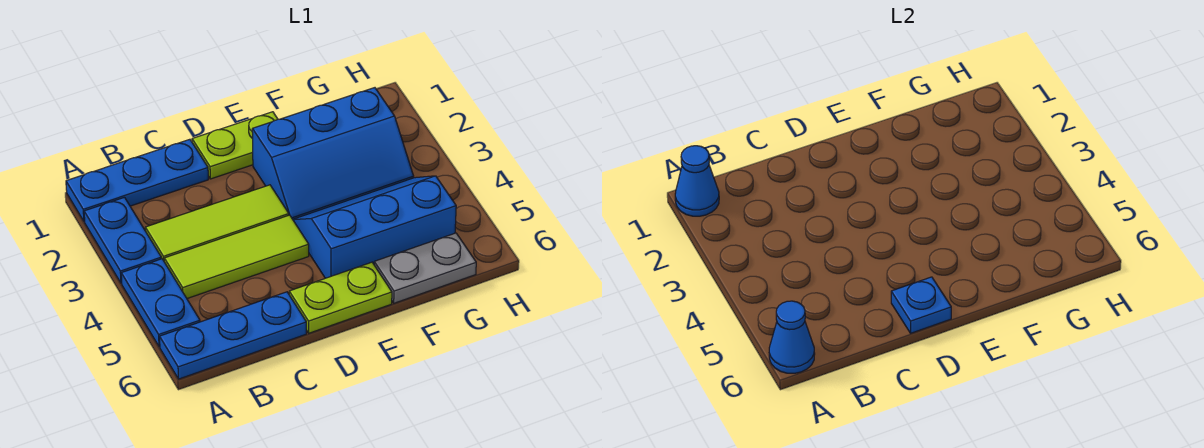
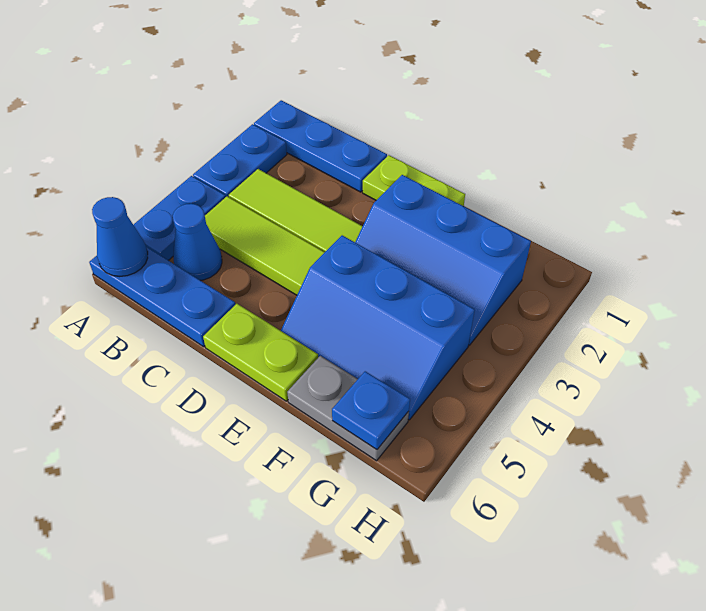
blue 1x1 cone [675,146,719,216] -> blue 1x1 cone moved to [173,204,222,280]
blue 1x1 plate [891,277,951,333] -> blue 1x1 plate moved to [332,371,410,450]
blue 2x3 slope [293,176,456,278] -> blue 2x3 slope turned to [281,235,475,420]

